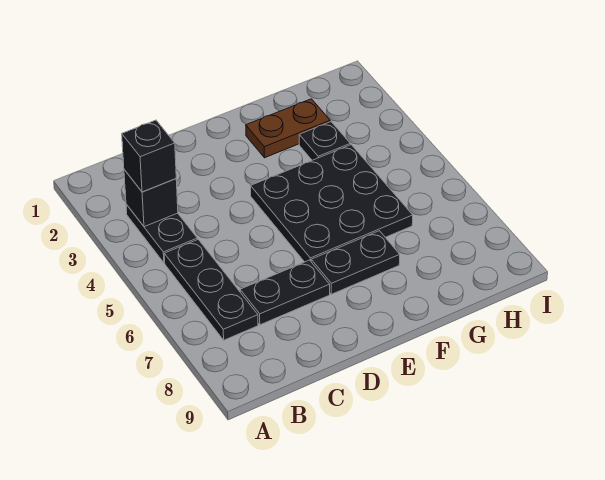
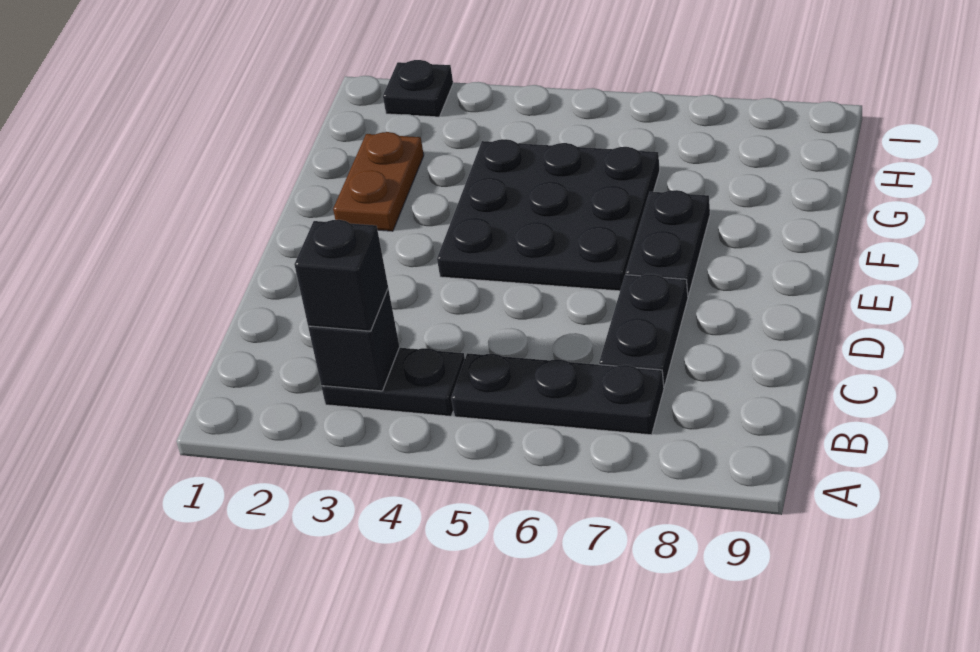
black 1x1 plate [299,122,350,160] -> black 1x1 plate moved to [383,60,453,117]

